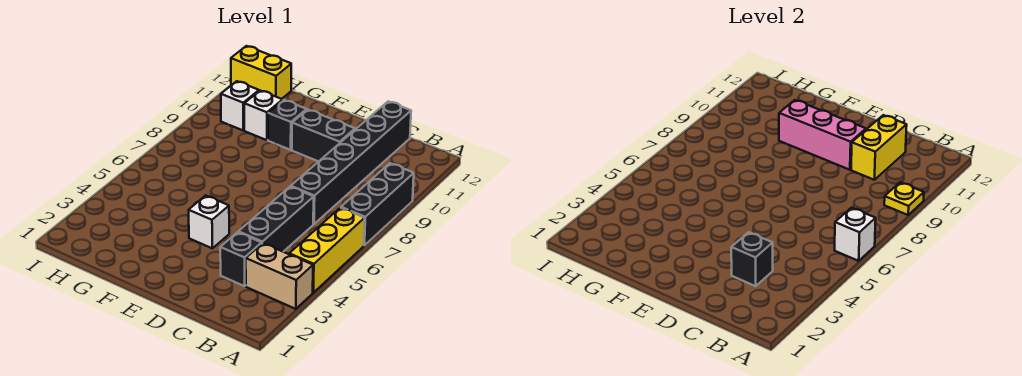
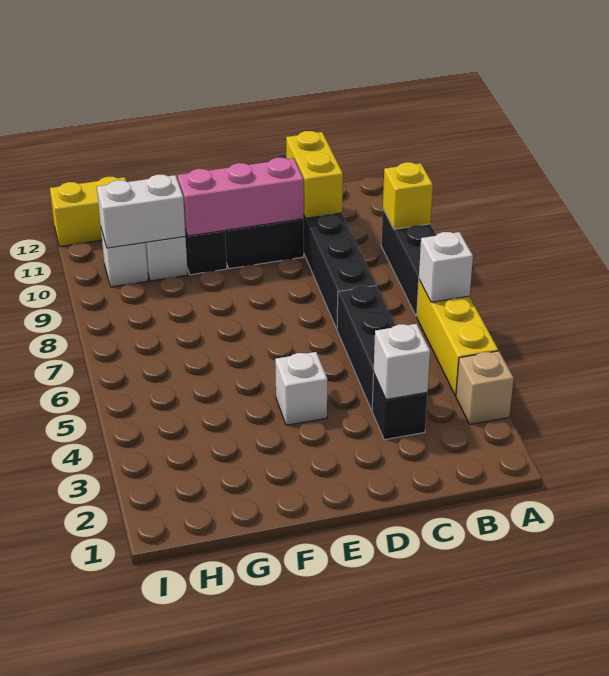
tan 1x2 brick [246,243,313,309] -> tan 1x1 brick [456,351,514,424]
yellow 1x1 plate [884,182,924,215] -> yellow 1x1 brick [383,162,433,229]
black 1x1 brick [731,232,773,286] -> white 1x1 brick [374,324,430,399]
none -> white 1x2 brick [97,175,185,248]

